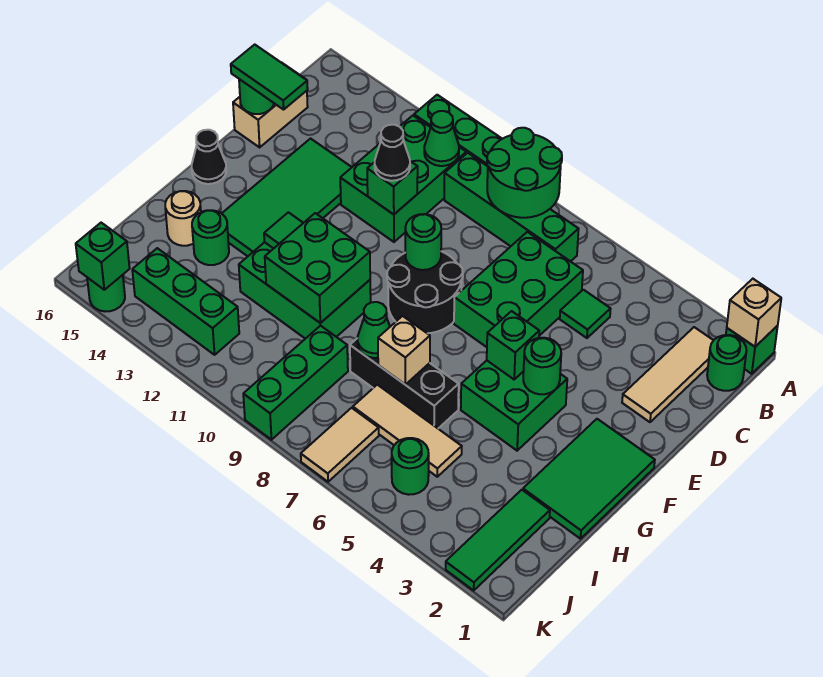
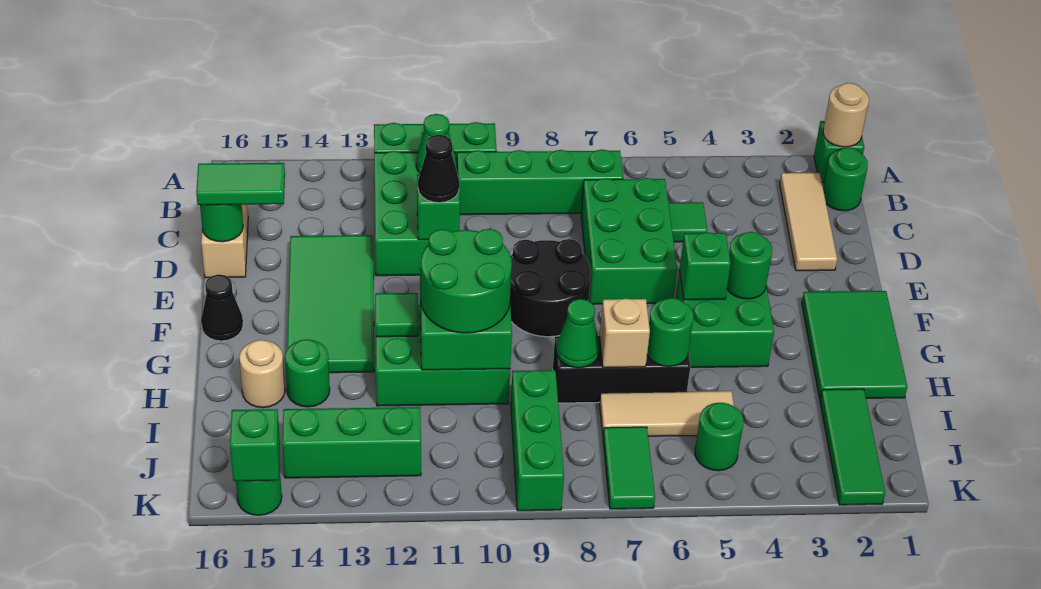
tan 1x1 brick [727,279,781,347] -> tan 1x1 round brick [823,83,869,147]
green 2x2 round brick [487,128,562,218] -> green 2x2 round brick moved to [421,229,512,333]
green 1x1 round brick [405,214,441,270] -> green 1x1 round brick moved to [647,298,693,367]
tan 1x2 tile [301,408,379,482] -> green 1x2 tile [603,427,655,509]

